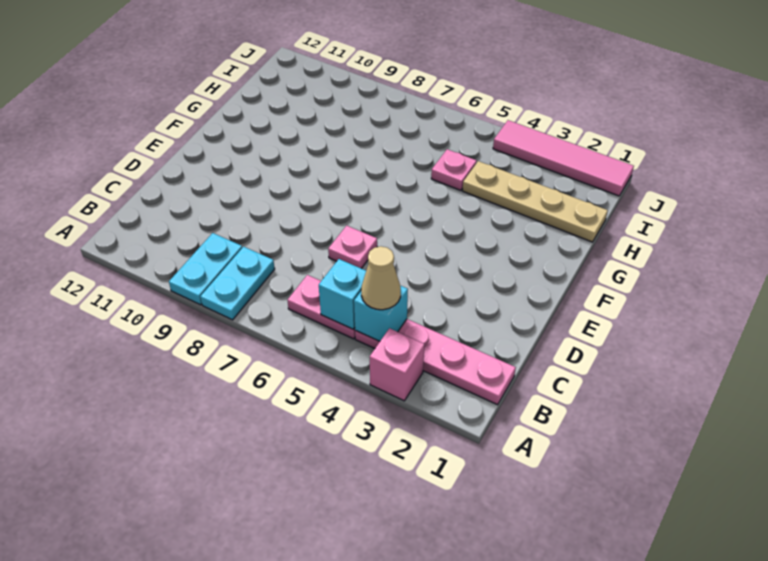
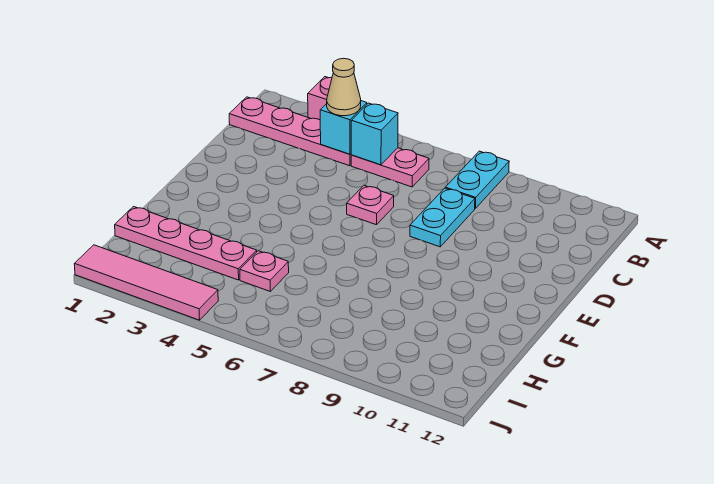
cyan 1x2 plate [169,233,242,305] -> cyan 1x2 plate moved to [410,188,475,247]
tan 1x4 plate [462,161,608,242] -> pink 1x4 plate [115,207,257,280]

